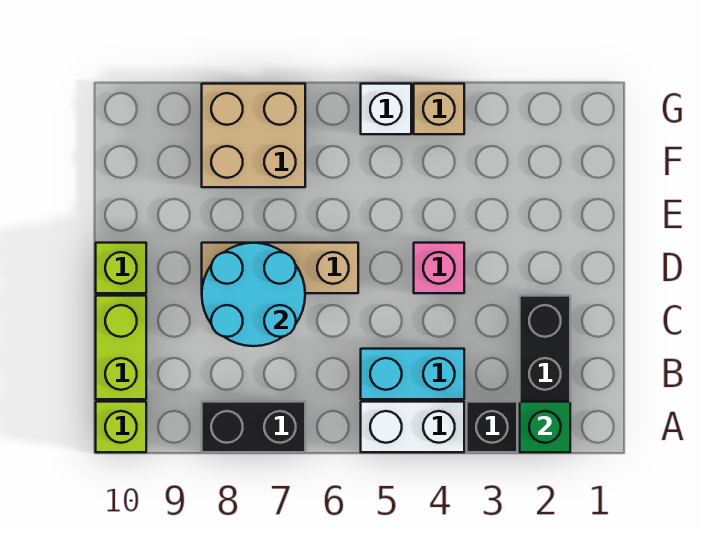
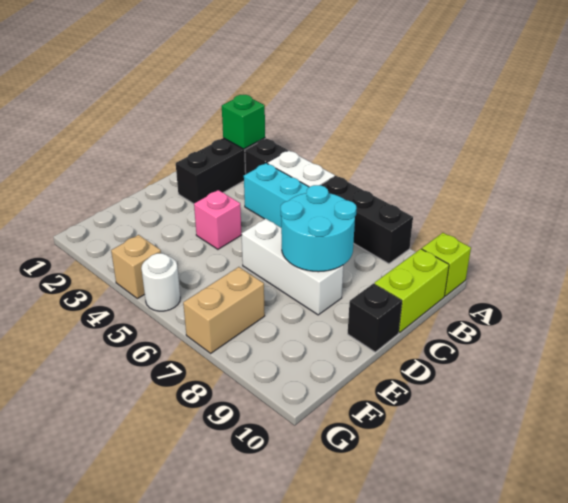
black 1x2 brick [202,402,305,452] -> black 1x3 brick [321,176,413,264]
tan 1x3 brick [202,243,358,293] -> white 1x3 brick [241,219,343,315]
lime 1x1 brick [96,243,146,293] -> black 1x1 brick [348,283,402,352]
tan 2x2 brick [202,84,305,187] -> tan 1x2 brick [183,267,265,353]
white 1x1 brick [361,84,411,134] -> white 1x1 round brick [141,253,180,311]

